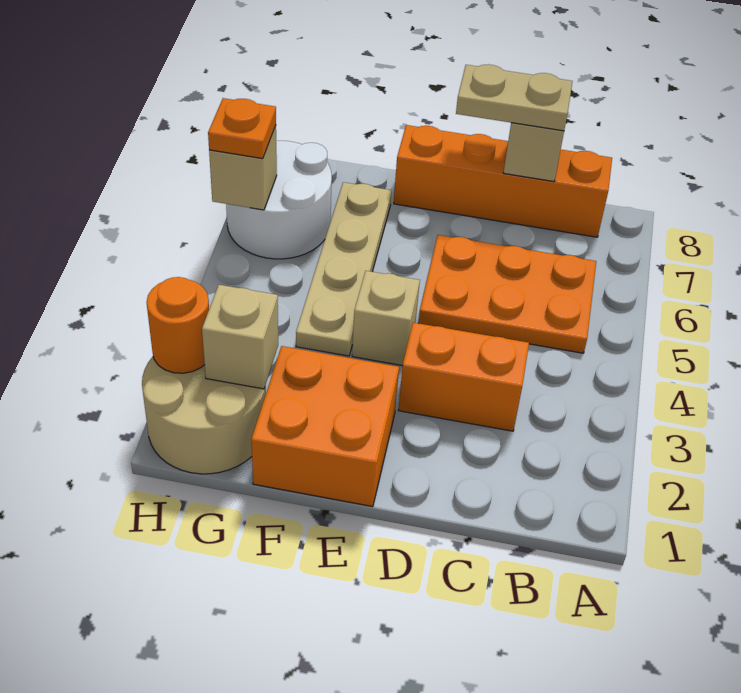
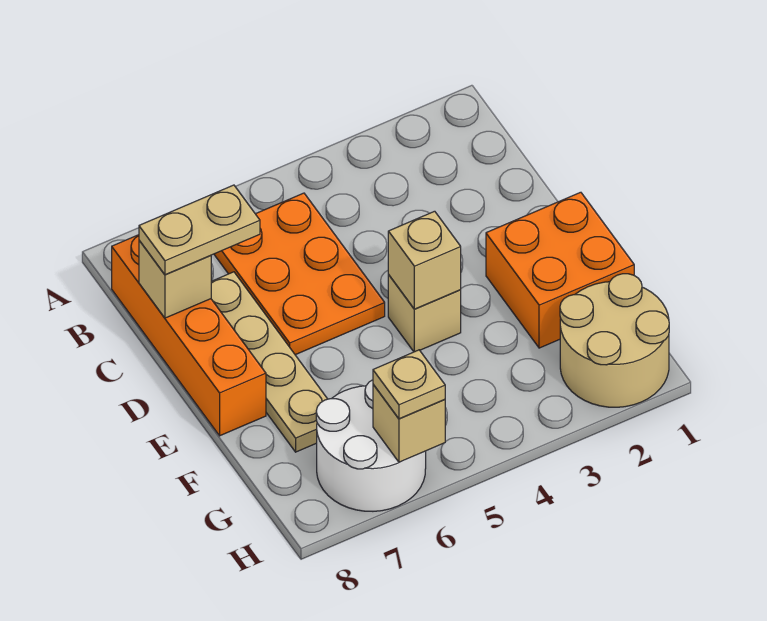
orange 1x2 brick [398,323,529,431] -> none
tan 1x2 plate [456,64,573,131] -> tan 1x2 plate turned to [139,185,260,275]
tan 1x4 plate [296,182,392,356] -> tan 1x4 plate turned to [211,272,327,452]
tan 1x1 brick [202,285,278,389] -> tan 1x1 brick moved to [388,211,461,309]
orange 1x1 round brick [146,277,209,373] -> none
orange 1x1 plate [208,98,276,159] -> tan 1x1 plate [373,350,445,419]

